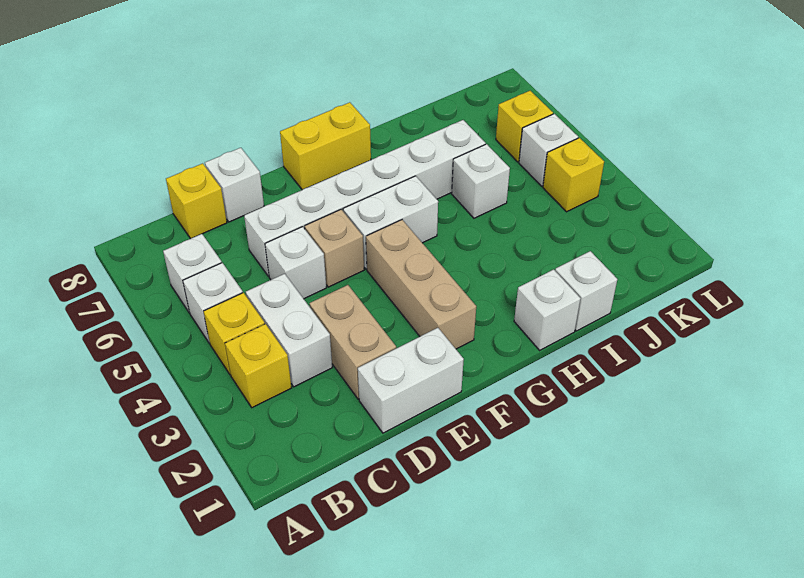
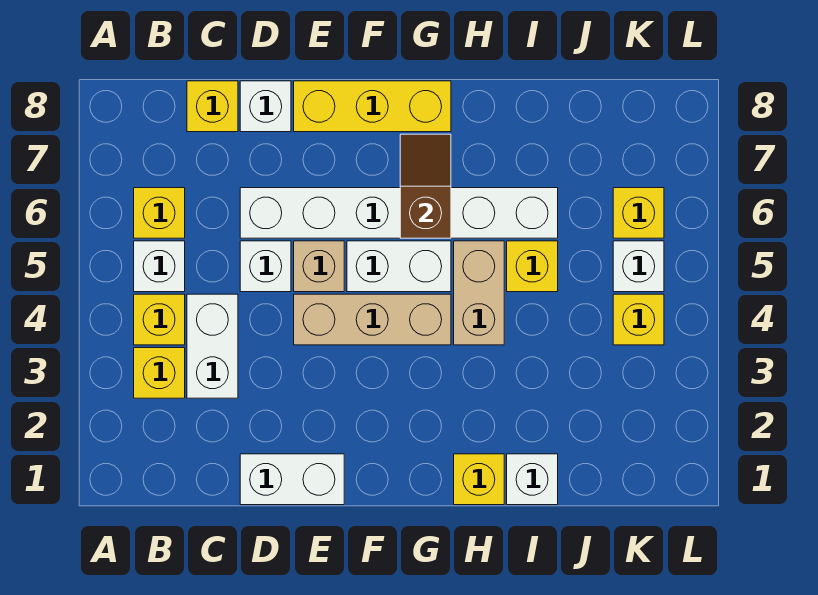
white 1x1 brick [163,234,222,313] -> yellow 1x1 brick [134,188,185,238]
tan 1x2 brick [309,285,396,399] -> tan 1x2 brick moved to [454,241,504,345]
tan 1x3 brick [366,220,476,349] -> tan 1x3 brick turned to [294,294,451,345]
yellow 1x2 brick [280,102,371,190] -> yellow 1x3 brick [294,81,451,132]
none -> brown 1x2 slope [400,134,451,238]
white 1x1 brick [514,269,580,350] -> yellow 1x1 brick [454,454,504,505]
white 1x1 brick [452,144,510,218] -> yellow 1x1 brick [507,241,558,292]

